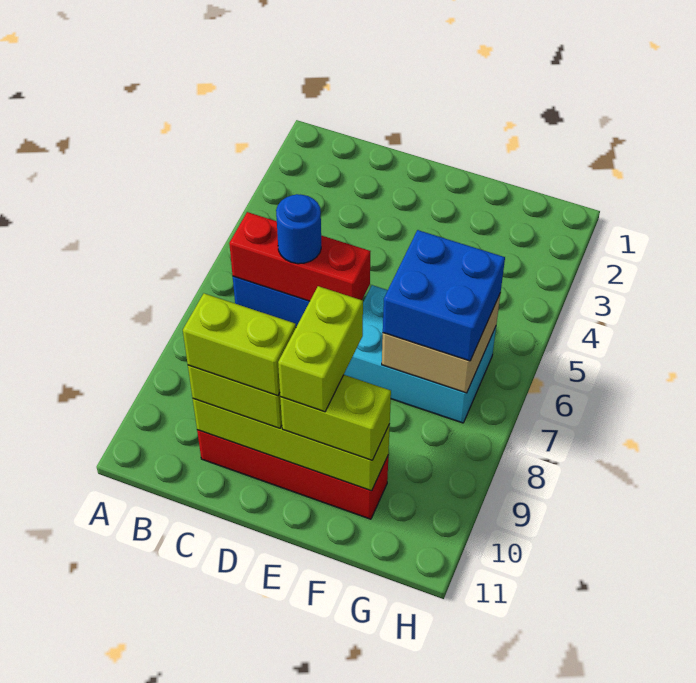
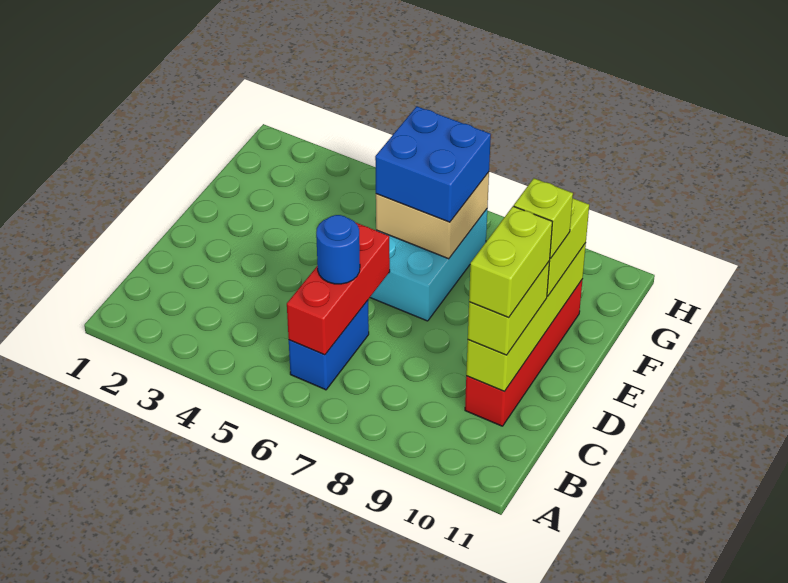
lime 1x2 brick [278,286,363,412] -> lime 1x1 brick [514,178,573,259]

